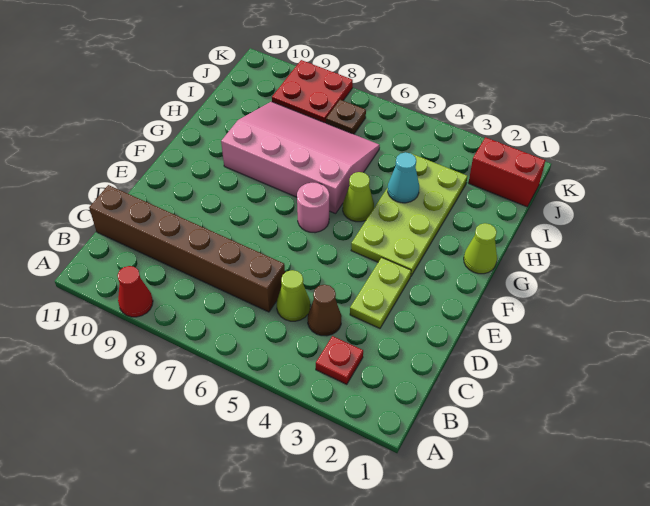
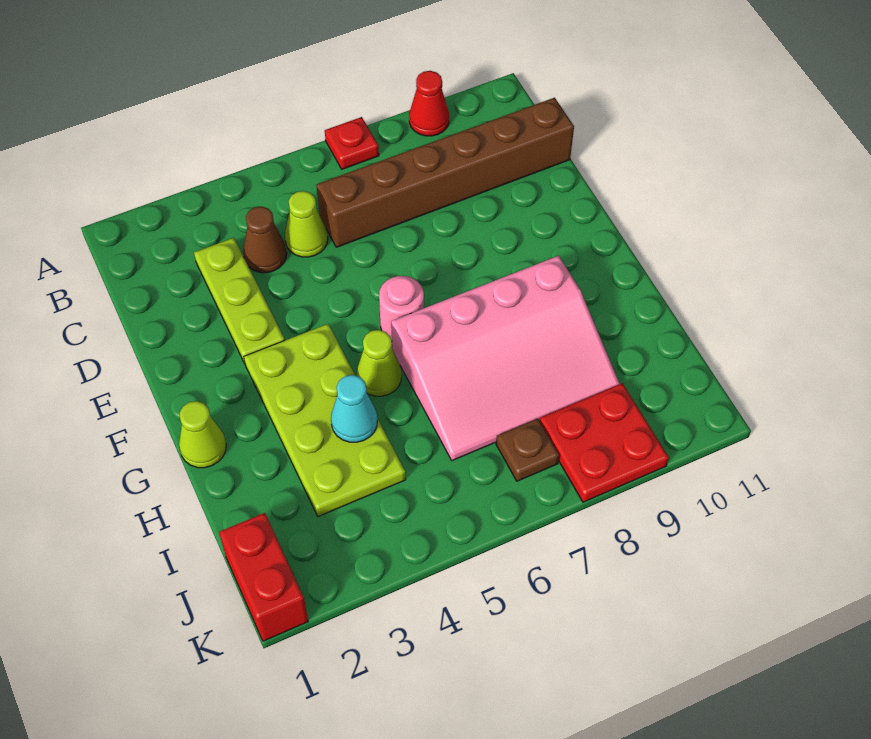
red 1x1 plate [316,336,363,384] -> red 1x1 plate moved to [325,117,379,169]
lime 1x2 plate [350,258,411,328] -> lime 1x3 plate [194,238,285,363]
red 1x2 brick [469,137,546,207] -> red 1x2 brick turned to [219,513,308,641]

